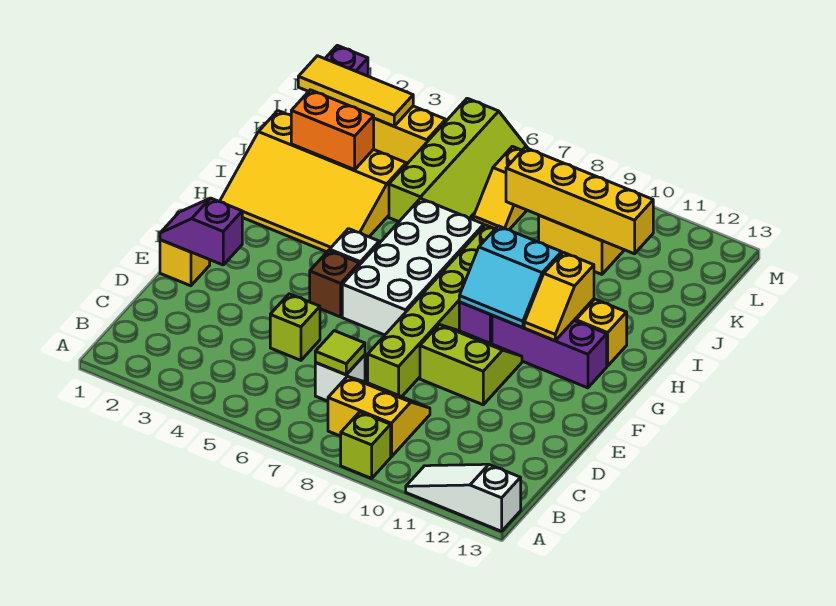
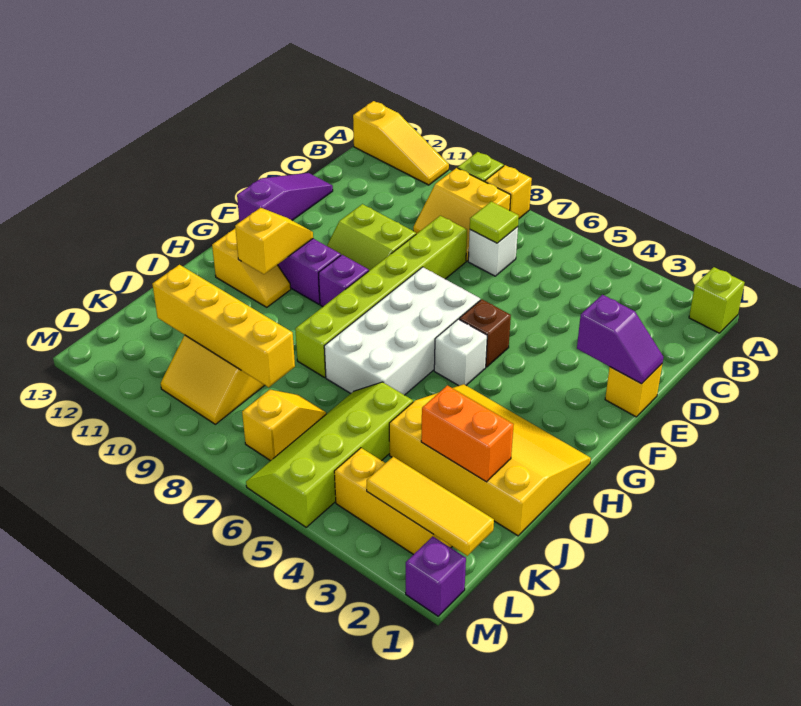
none -> yellow 1x1 brick [485,165,532,218]
white 1x3 slope [406,464,521,531] -> yellow 1x3 slope [353,101,449,185]
lime 1x1 brick [270,294,320,360] -> lime 1x1 brick moved to [689,267,745,333]
none -> purple 1x3 slope [237,173,333,222]
cyan 2x2 slope [459,226,562,328] -> none

